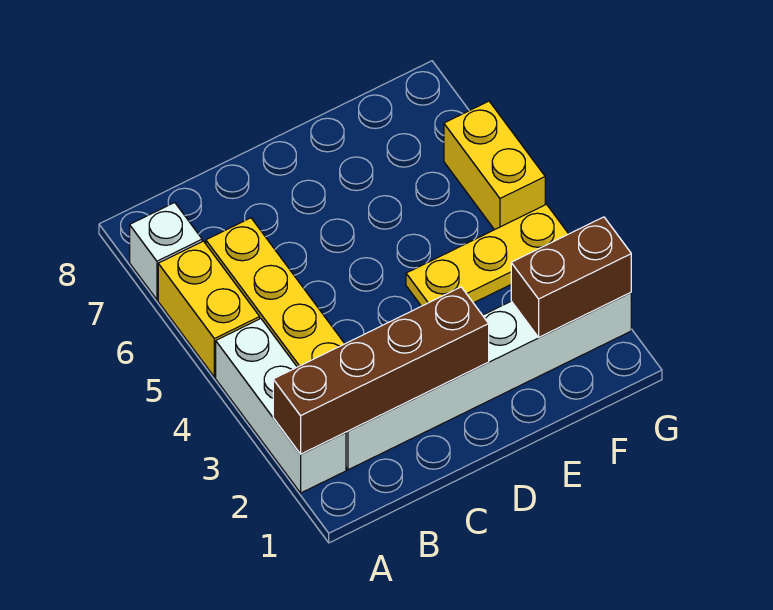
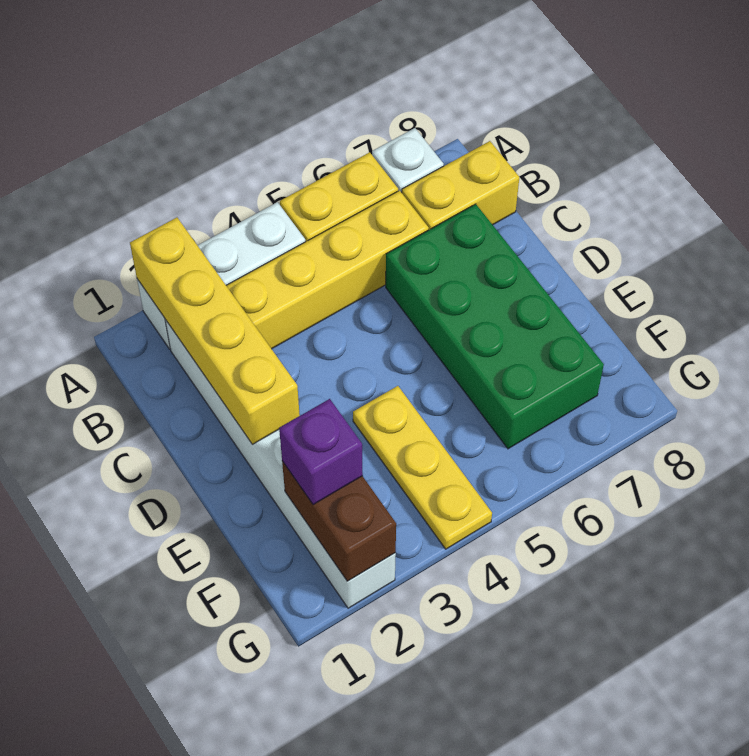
brown 1x4 brick [273,287,489,454] -> yellow 1x4 brick [130,218,300,445]
none -> green 2x4 brick [386,204,604,449]
none -> purple 1x1 brick [279,399,363,505]
yellow 1x2 brick [444,101,545,230] -> yellow 1x2 brick moved to [402,141,519,230]

